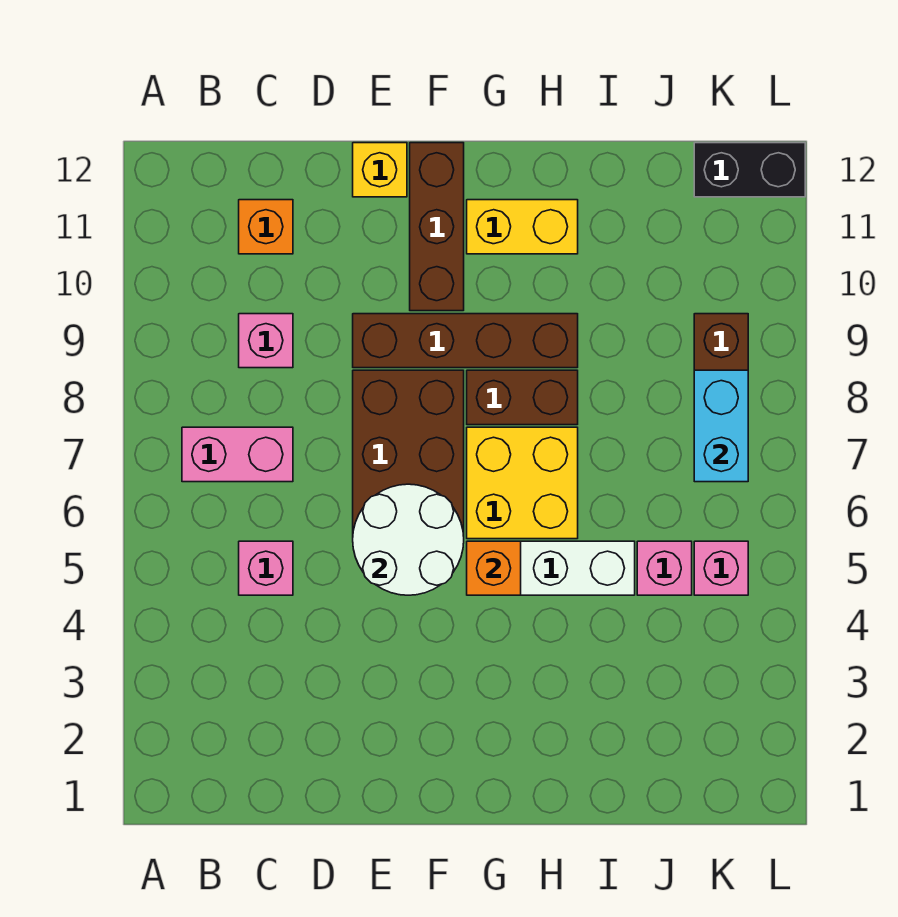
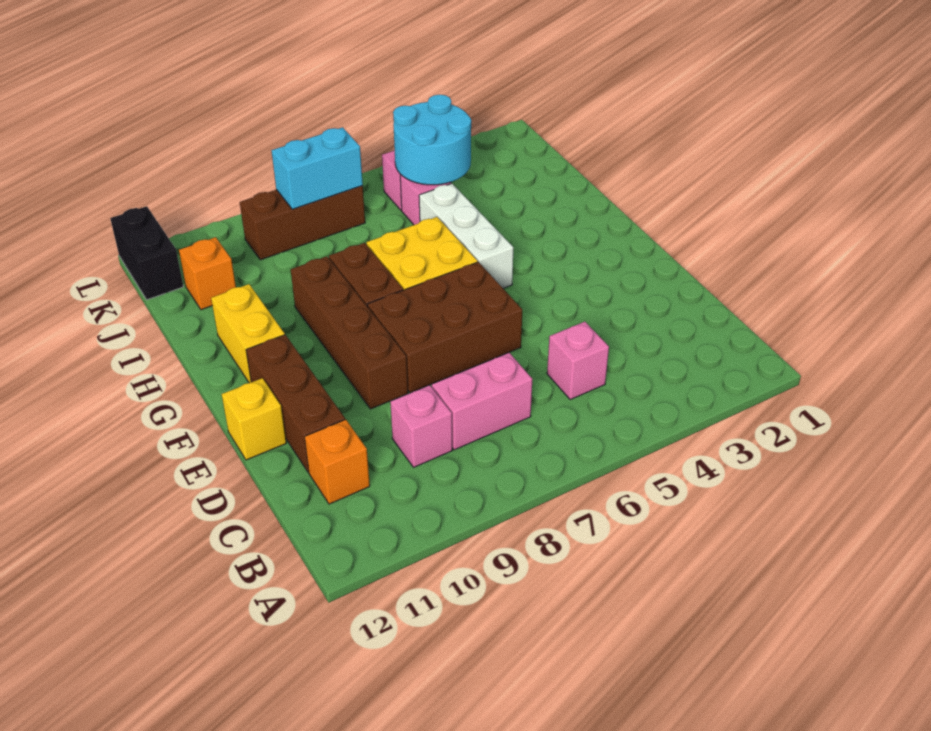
pink 1x2 brick [182,427,293,482] -> pink 1x2 brick turned to [432,353,532,450]
white 2x2 round brick [353,484,464,595] -> none
brown 1x3 brick [410,143,464,311] -> brown 1x3 brick turned to [246,335,345,473]
orange 1x1 brick [467,541,521,595] -> orange 1x1 brick moved to [179,237,236,310]
none -> cyan 2x2 round brick [393,95,471,185]

